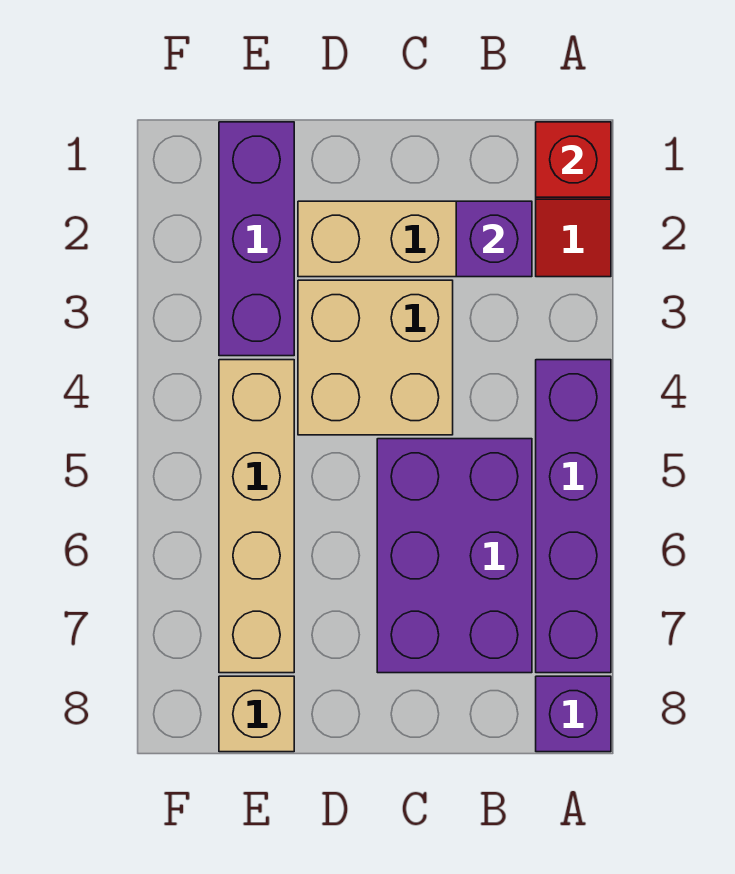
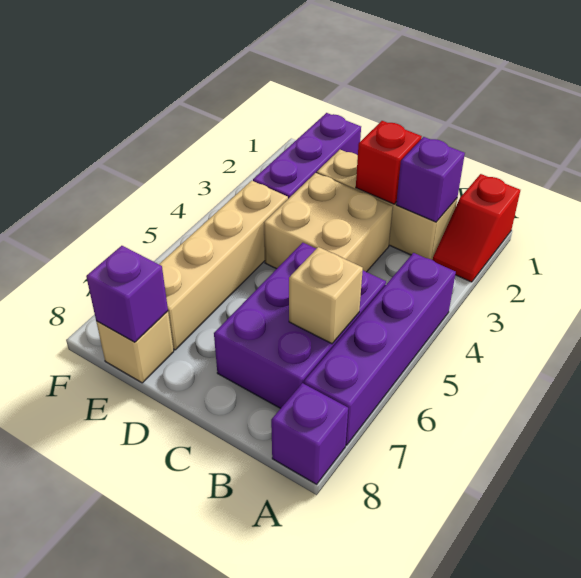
red 1x1 brick [536,122,611,197] -> red 1x1 brick moved to [356,121,422,204]
none -> tan 1x1 brick [289,247,363,344]
none -> purple 1x1 brick [86,246,168,342]

